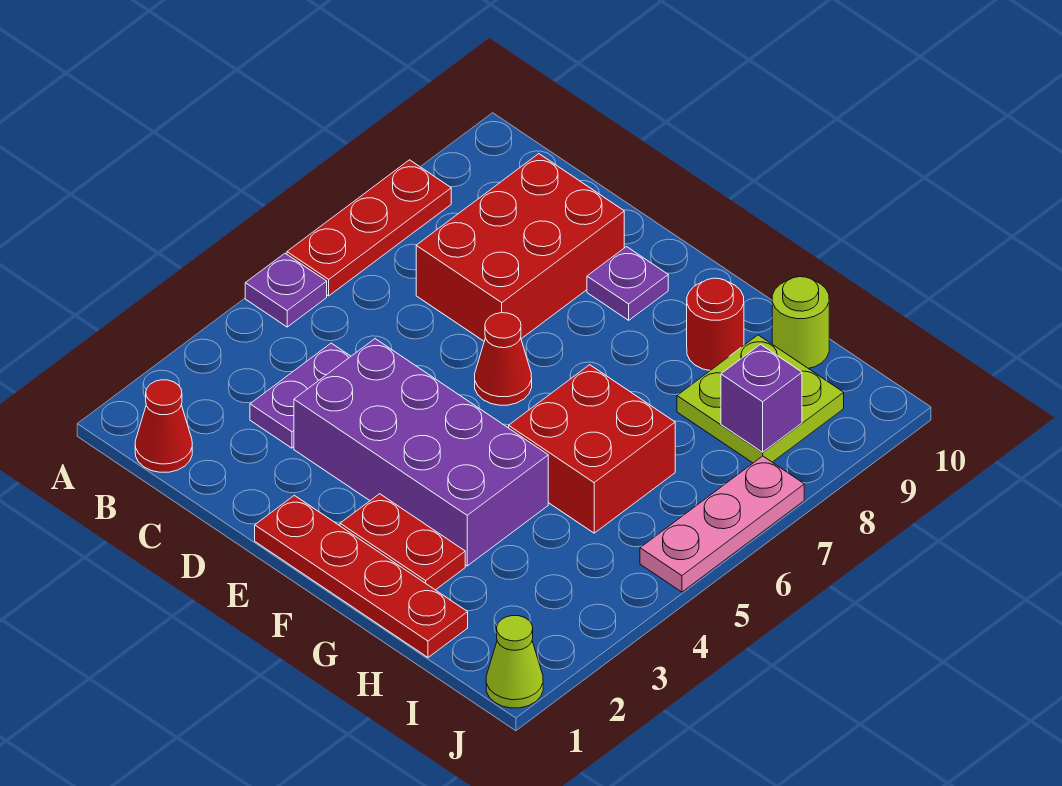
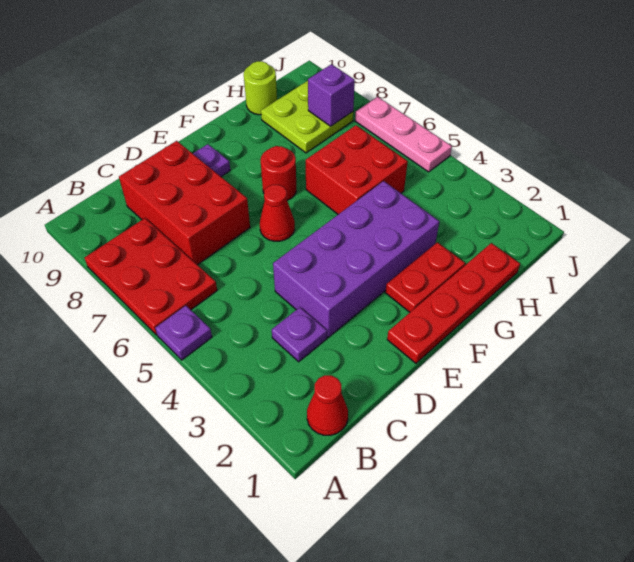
red 1x3 plate [287,160,451,296] -> red 2x3 plate [85,218,217,335]
purple 1x2 plate [250,343,351,448] -> purple 1x1 plate [272,307,327,362]
red 1x1 round brick [687,278,744,370] -> red 1x1 round brick moved to [261,146,296,200]
lime 1x1 cone [486,616,543,708] -> none

